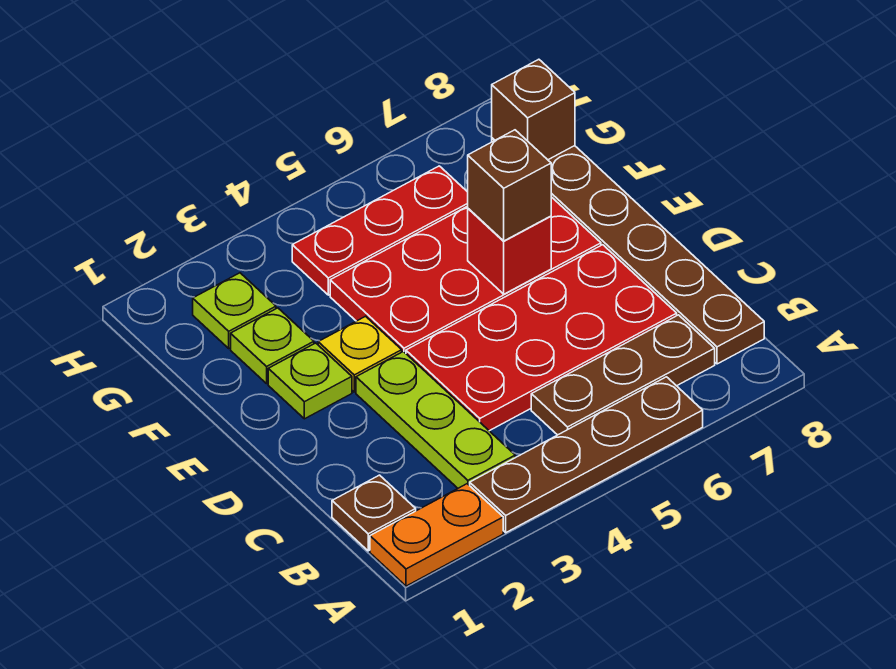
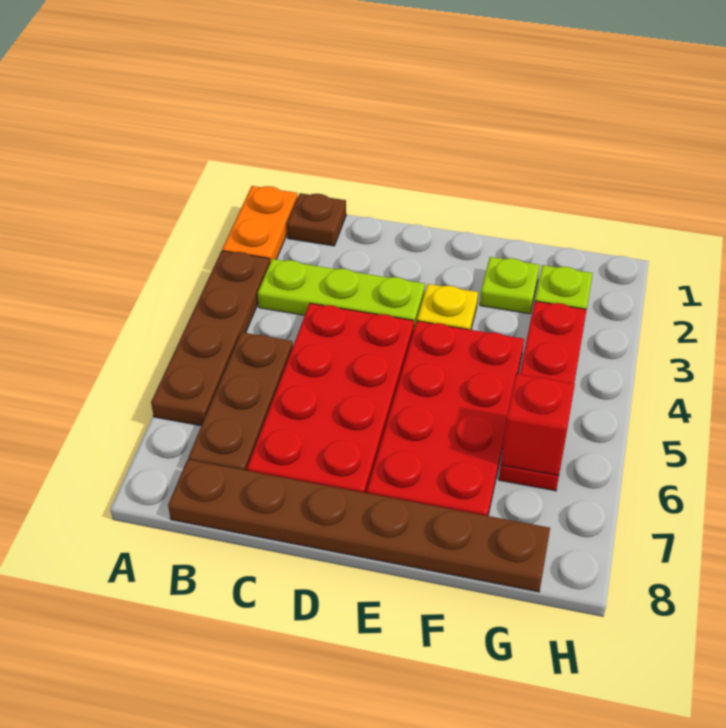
lime 1x1 plate [268,343,352,419] -> none
red 1x1 brick [468,209,551,294] -> red 1x1 brick moved to [501,374,575,476]
brown 1x1 brick [468,130,551,241] -> none
red 1x3 plate [292,166,468,295] -> red 1x4 plate [499,301,587,491]
brown 1x1 brick [492,59,575,160] -> none

